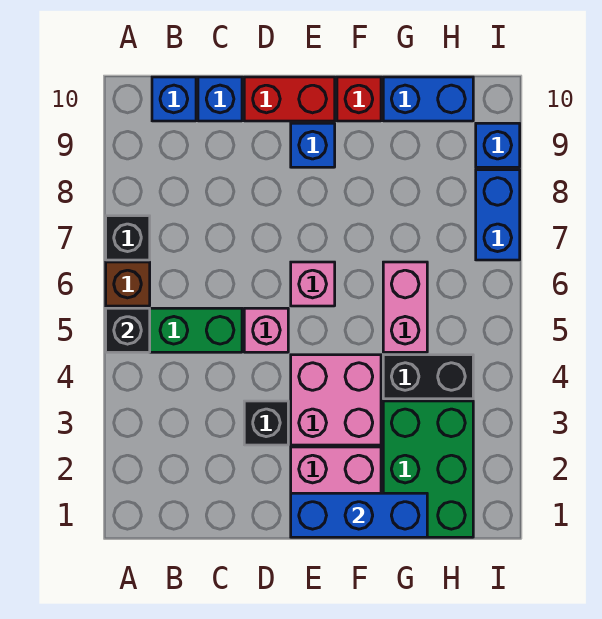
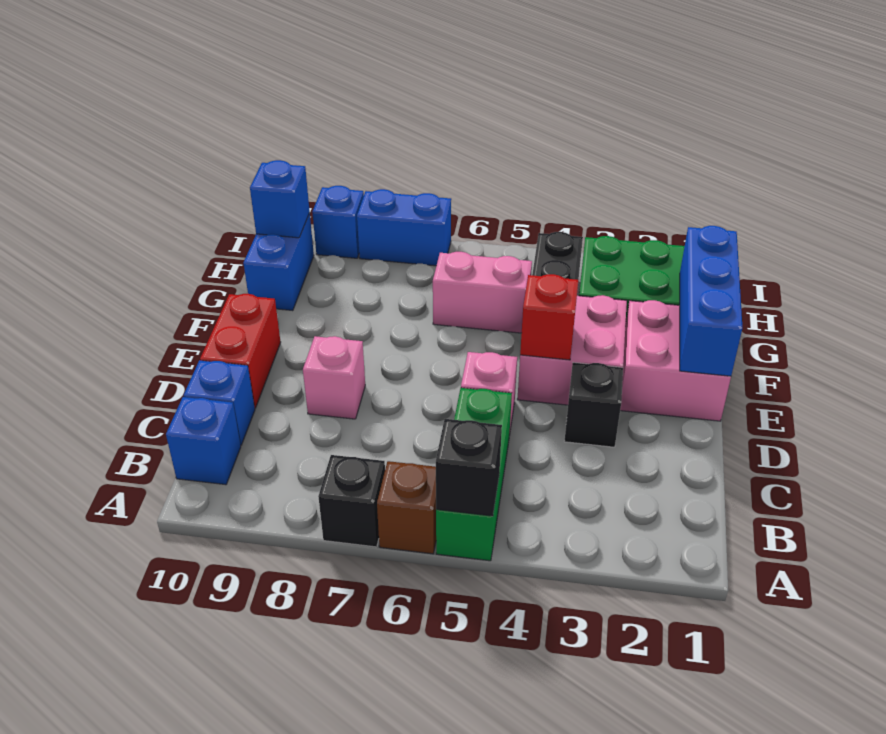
pink 1x1 brick [291,262,335,306] -> pink 1x1 brick moved to [303,336,365,419]
blue 1x1 brick [291,123,335,167] -> blue 1x1 brick moved to [250,160,310,238]
red 1x1 brick [337,77,381,121] -> red 1x1 brick moved to [520,274,578,360]

